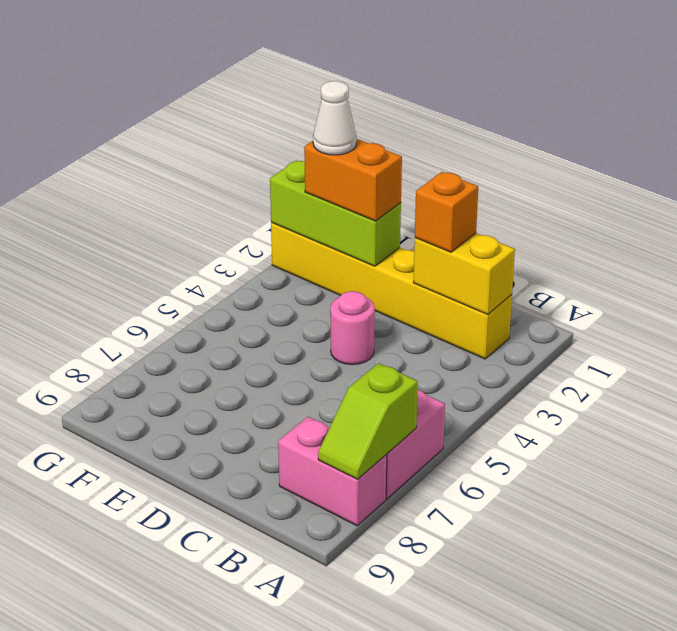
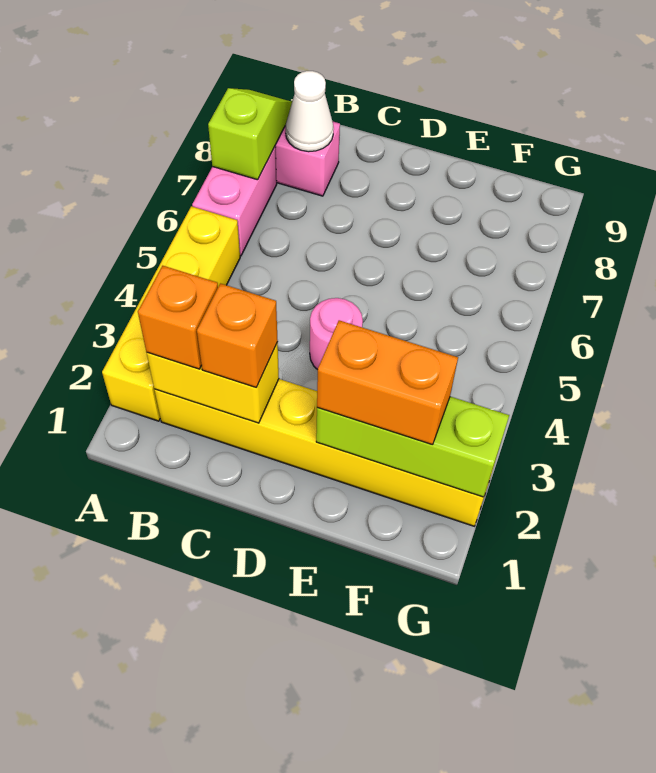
none -> yellow 1x4 brick [102,206,240,421]
none -> orange 1x1 brick [138,266,218,369]
white 1x1 cone [313,81,357,155] -> white 1x1 cone moved to [285,71,334,152]

